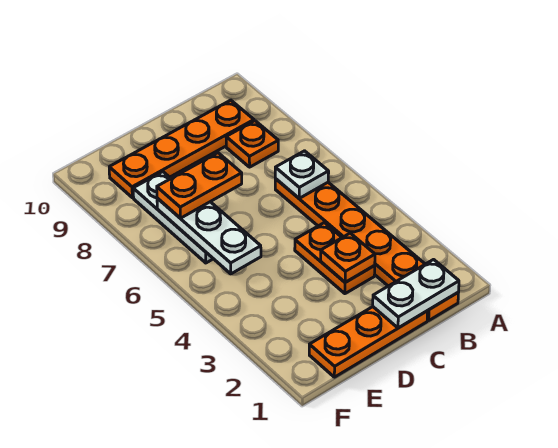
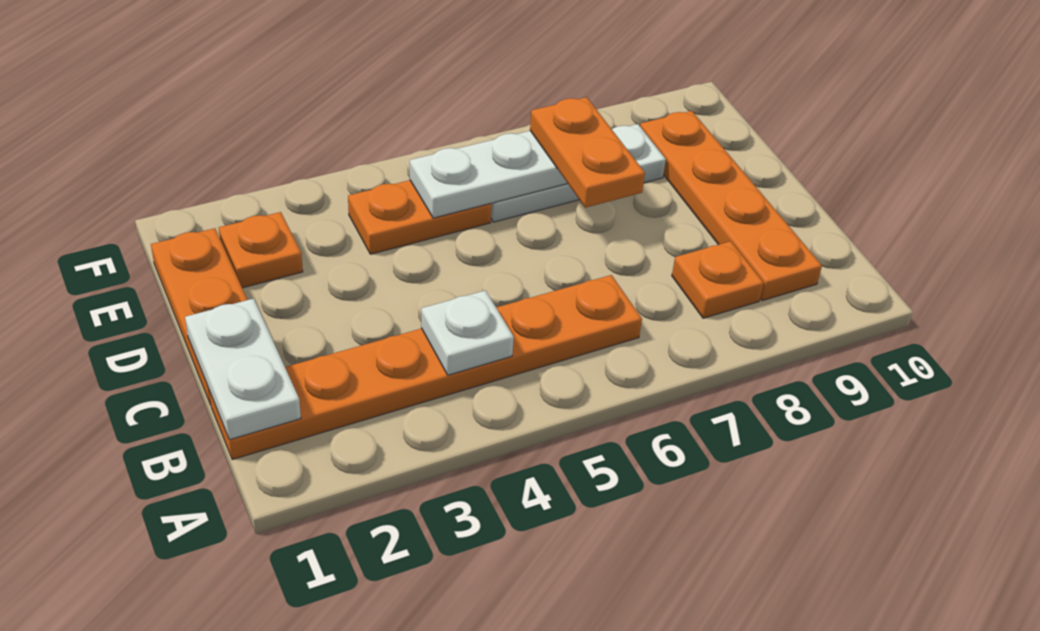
white 1x1 plate [275,151,329,198] -> white 1x1 plate moved to [421,290,514,375]
orange 1x2 plate [295,223,375,294] -> orange 1x2 plate moved to [348,180,492,254]
orange 1x1 plate [320,233,375,282] -> orange 1x1 plate moved to [219,212,303,288]

